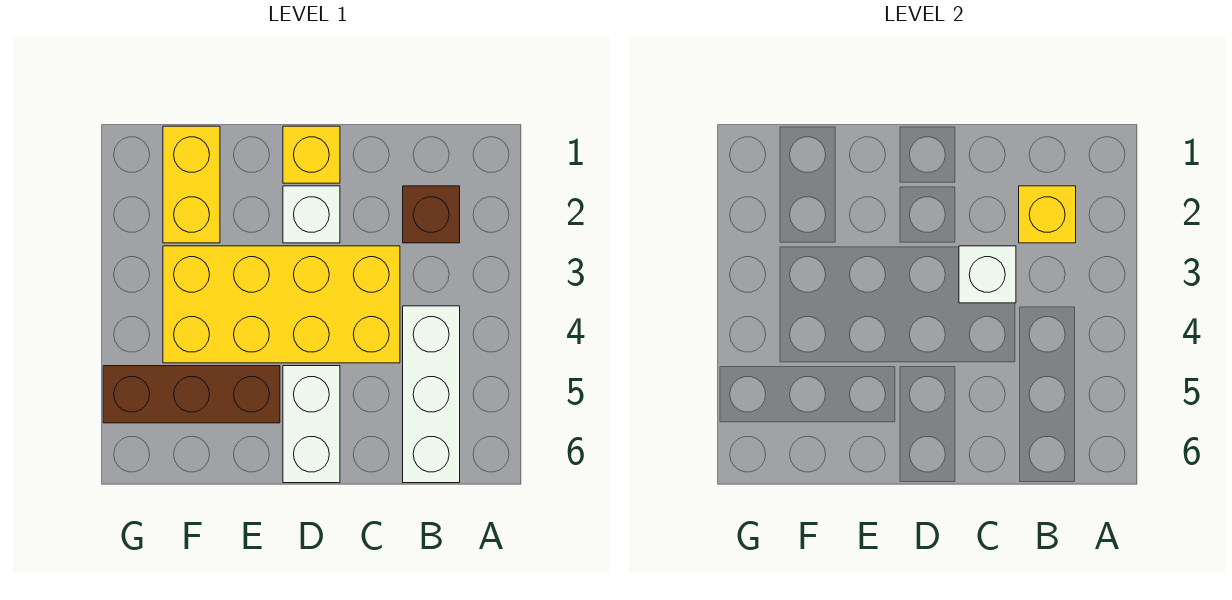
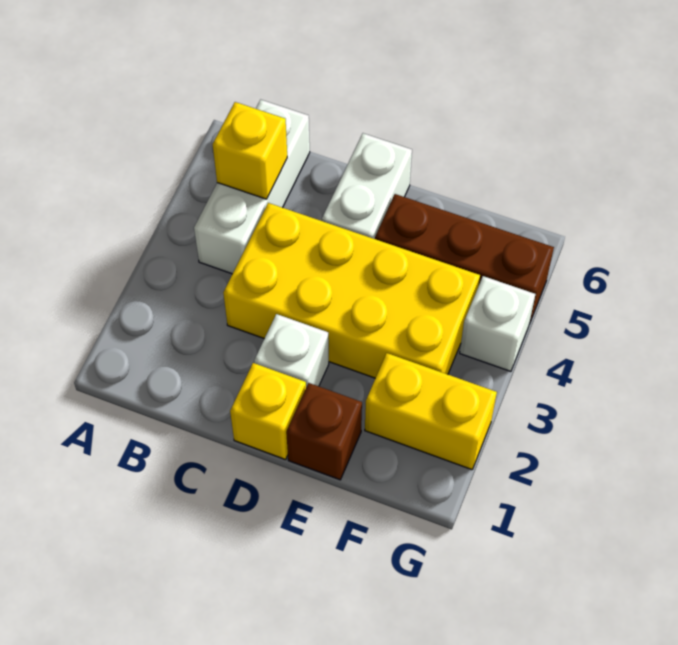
brown 1x1 brick [403,186,460,243] -> brown 1x1 brick moved to [286,383,362,480]
yellow 1x1 brick [1019,186,1076,243] -> yellow 1x1 brick moved to [213,102,287,199]
white 1x1 brick [959,246,1016,303] -> white 1x1 brick moved to [460,276,535,371]
yellow 1x2 brick [163,126,220,243] -> yellow 1x2 brick turned to [365,353,497,470]

